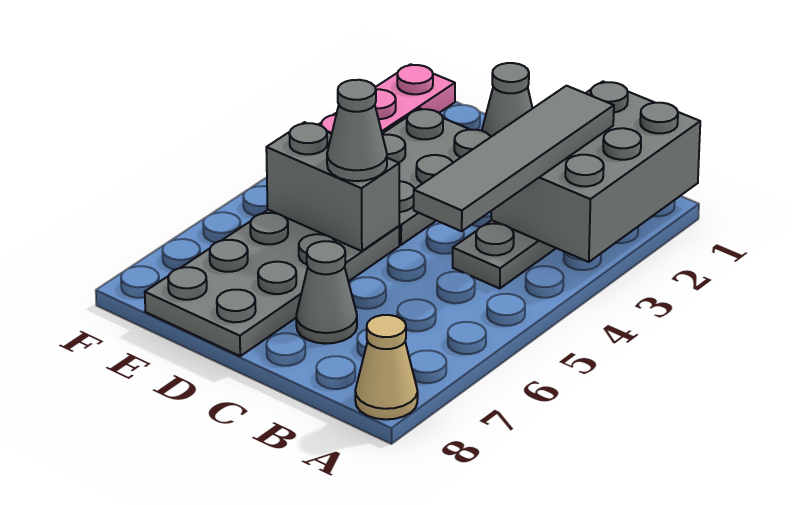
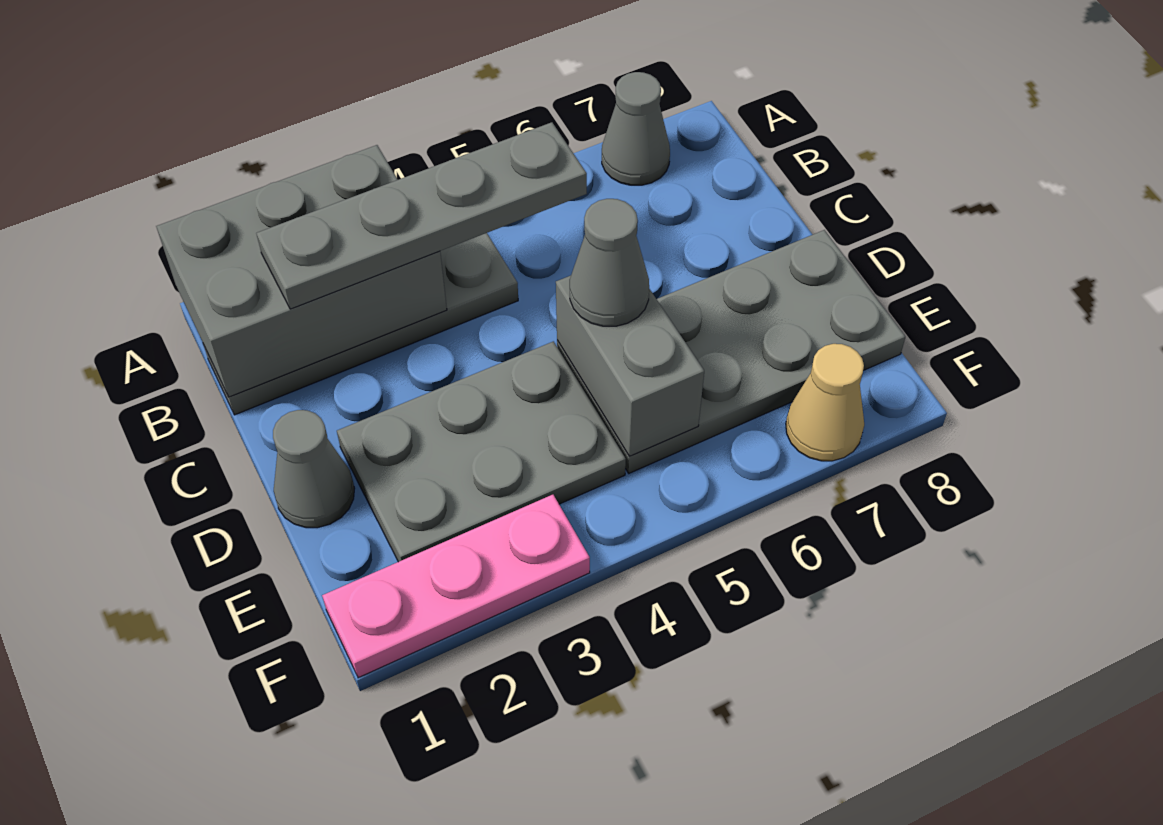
tan 1x1 cone [355,315,418,419] -> tan 1x1 cone moved to [786,344,864,461]
grey 1x4 tile [414,86,614,231] -> grey 1x4 plate [256,122,587,309]
grey 1x1 cone [296,241,357,344] -> grey 1x1 cone moved to [602,72,670,185]

